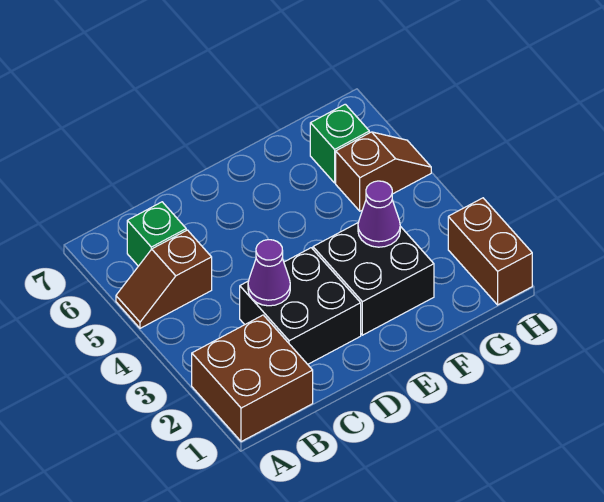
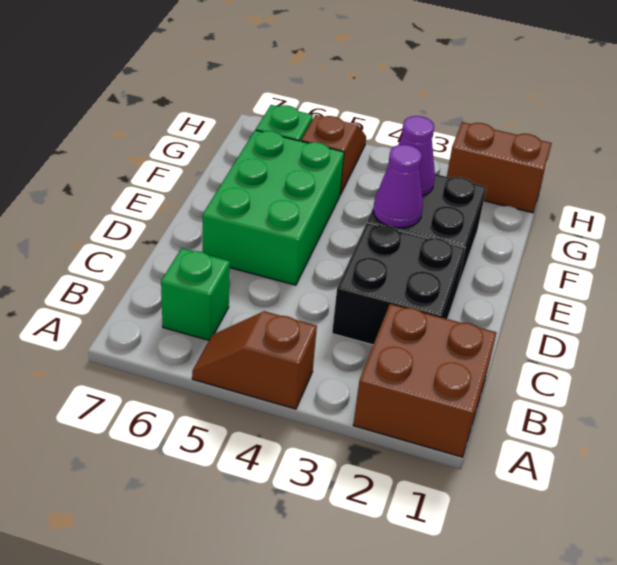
brown 1x2 slope [116,230,212,328] -> brown 1x2 slope turned to [192,311,317,409]
purple 1x1 cone [248,240,290,306] -> purple 1x1 cone moved to [373,145,423,228]
none -> green 2x3 brick [203,130,344,285]

